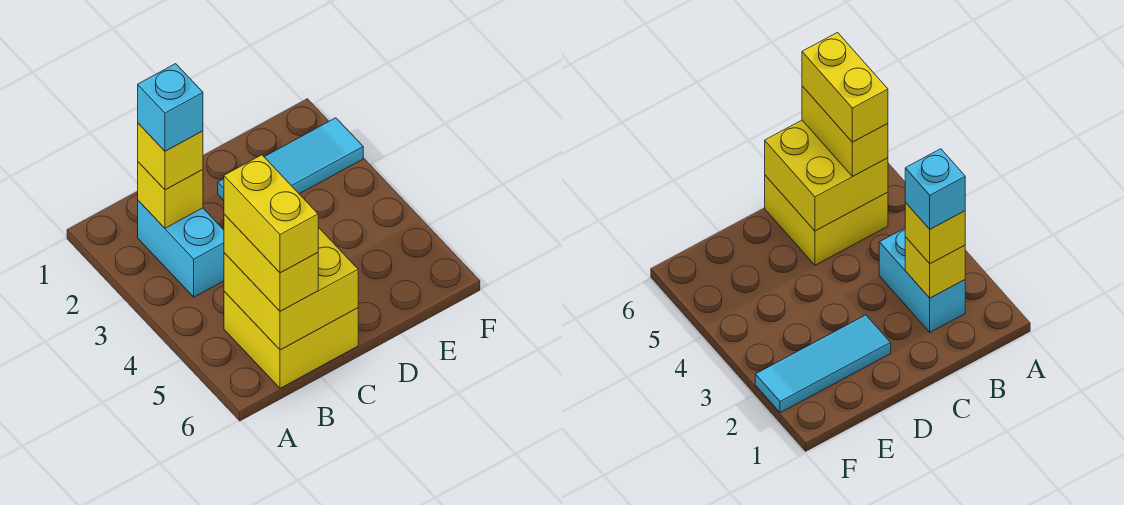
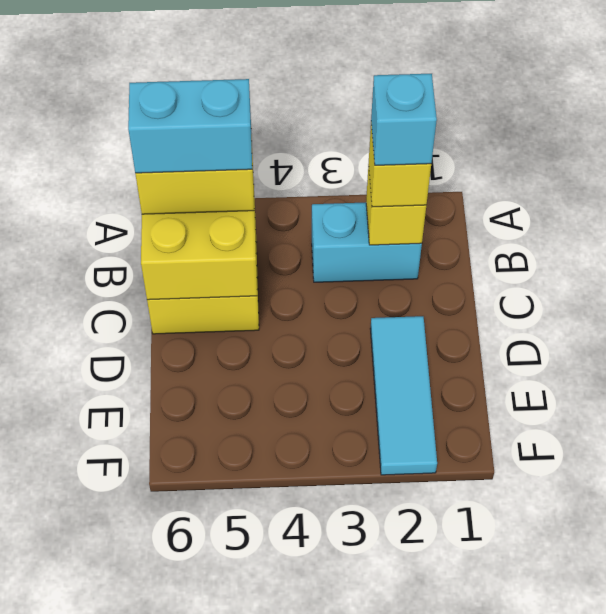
yellow 1x2 brick [224,155,318,273] -> cyan 1x2 brick [128,79,252,173]

